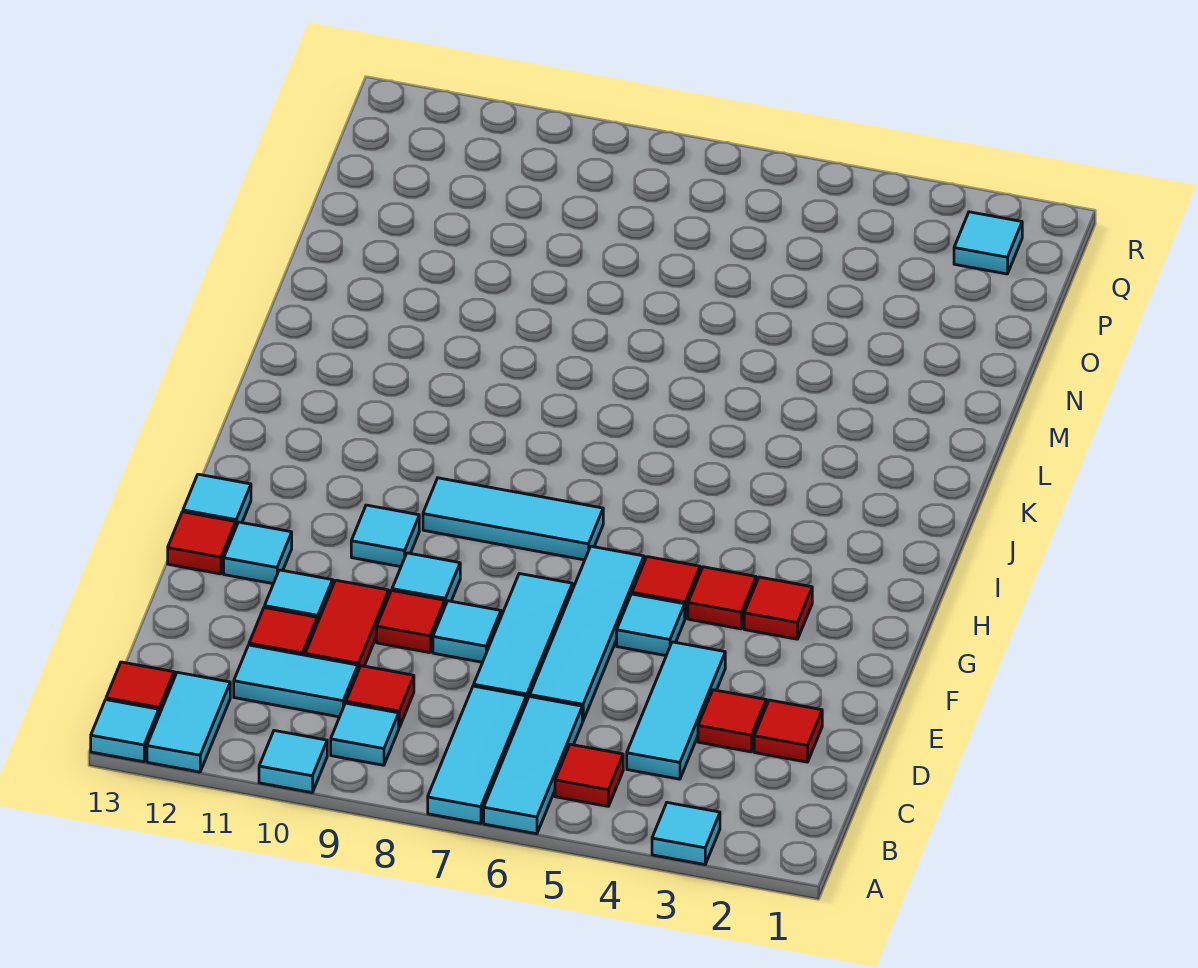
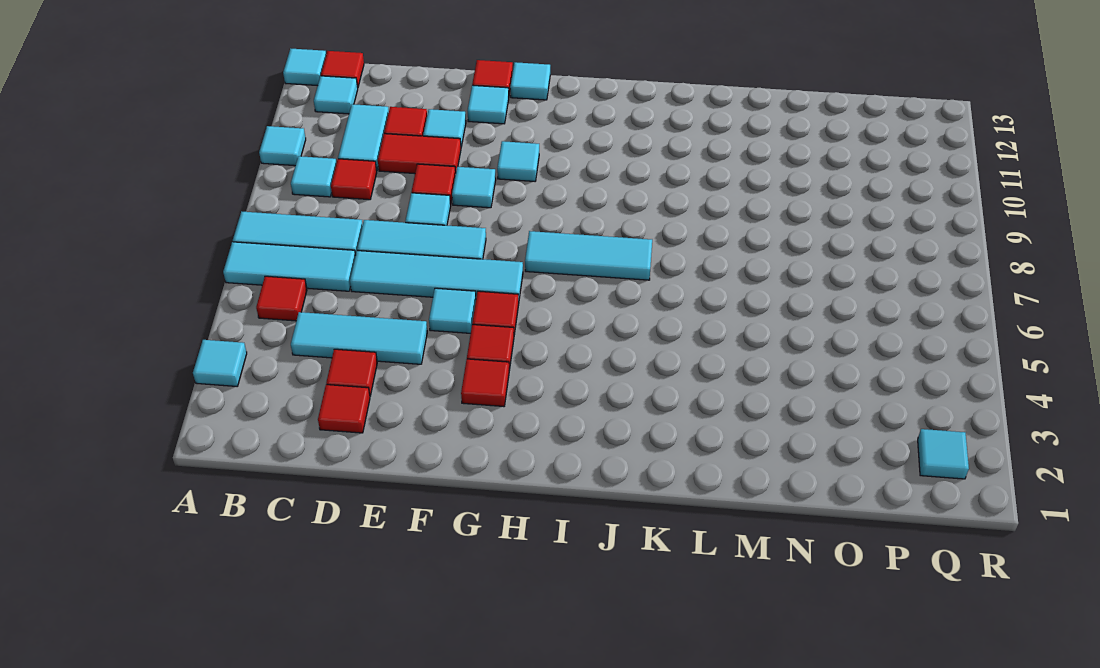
cyan 1x2 tile [147,672,230,772] -> cyan 1x1 tile [314,76,358,114]
cyan 1x3 tile [423,478,603,560] -> cyan 1x3 tile turned to [525,231,652,280]

